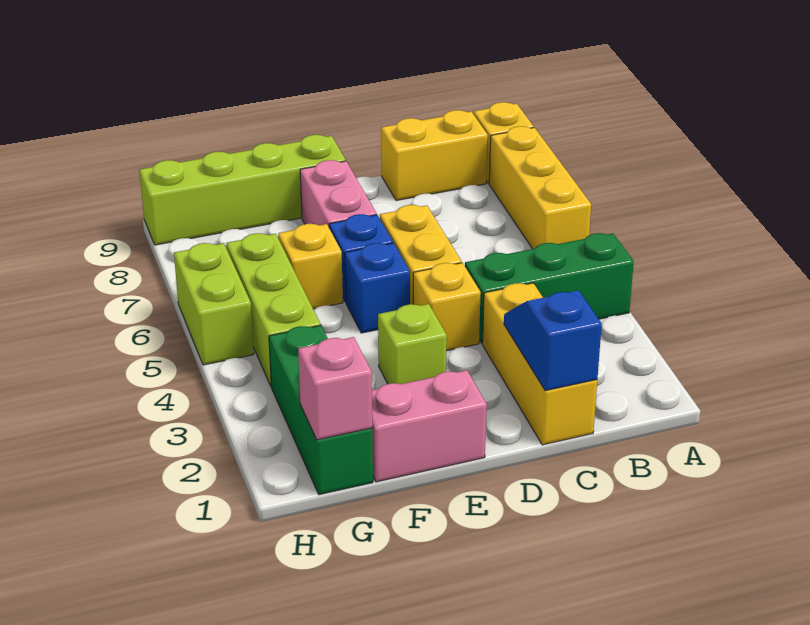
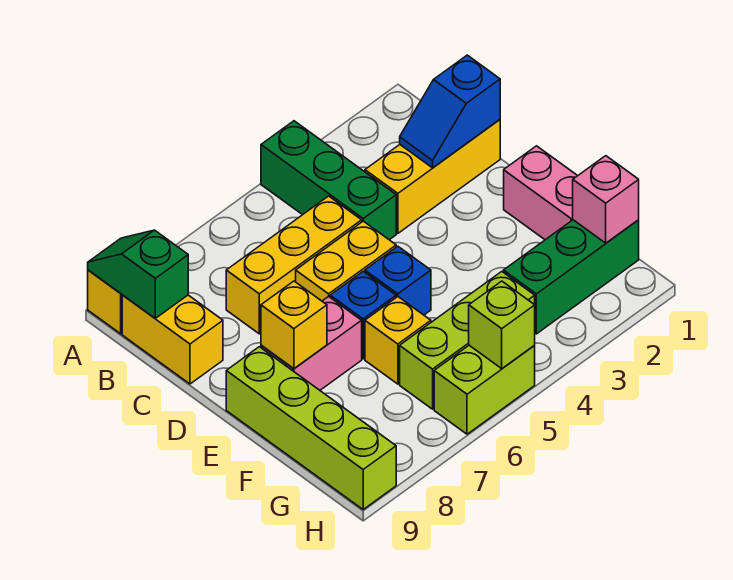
yellow 1x3 brick [489,126,591,249] -> yellow 1x3 brick moved to [226,196,362,334]
none -> green 1x2 slope [88,230,188,318]
yellow 1x1 brick [413,263,481,351] -> yellow 1x1 brick moved to [261,281,327,369]
lime 1x1 brick [378,304,447,384] -> lime 1x1 brick moved to [469,281,535,369]

